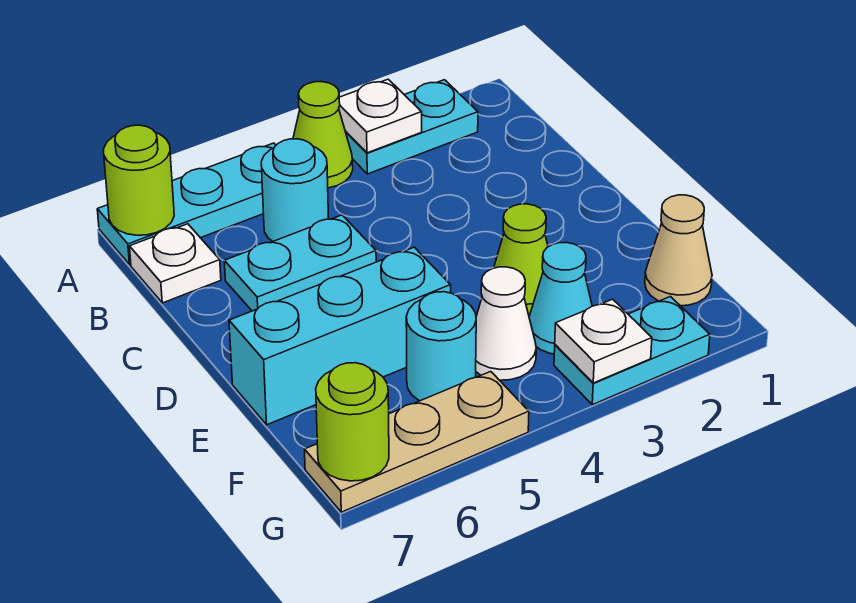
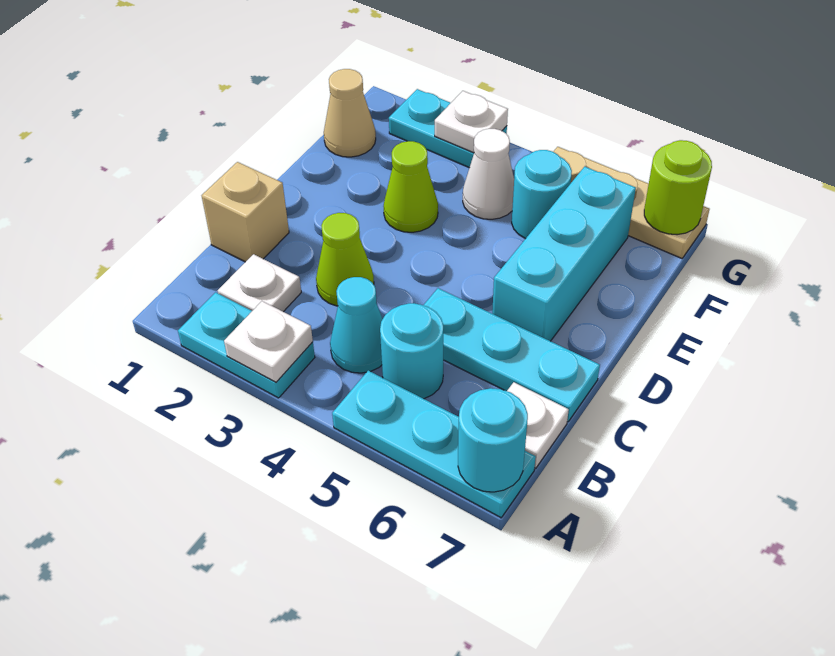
lime 1x1 cone [293,82,353,188] -> lime 1x1 cone moved to [316,213,374,306]
lime 1x1 round brick [104,125,174,235] -> cyan 1x1 round brick [458,388,528,492]
none -> white 1x1 plate [218,254,301,312]
none -> tan 1x1 brick [202,162,289,262]
cyan 1x2 plate [224,215,376,311] -> cyan 1x3 plate [424,288,600,422]
cyan 1x3 brick [229,247,451,425] -> cyan 1x3 brick turned to [492,167,636,341]
cyan 1x1 cone [529,243,592,354] -> cyan 1x1 cone moved to [330,277,382,373]

